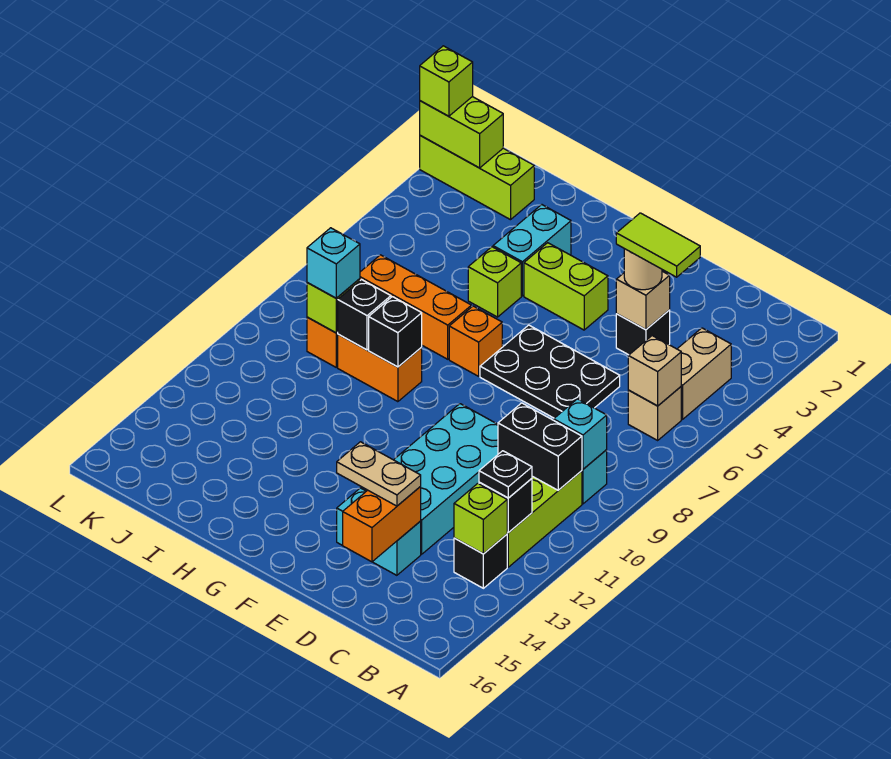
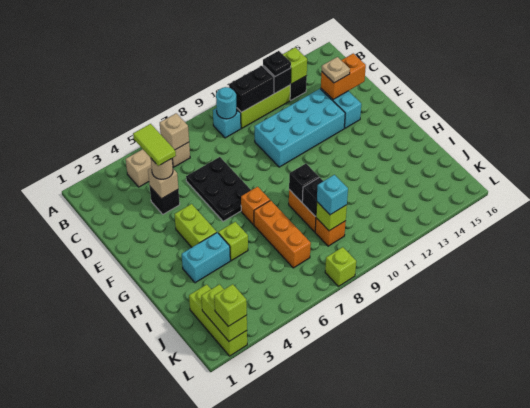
cyan 1x1 brick [554,399,607,469] -> cyan 1x1 round brick [216,87,237,119]
black 1x2 brick [498,403,582,490] -> black 1x2 brick turned to [229,66,274,112]
tan 1x2 plate [337,442,421,506] -> tan 1x1 plate [322,57,350,83]
none -> lime 1x1 brick [325,247,356,286]

